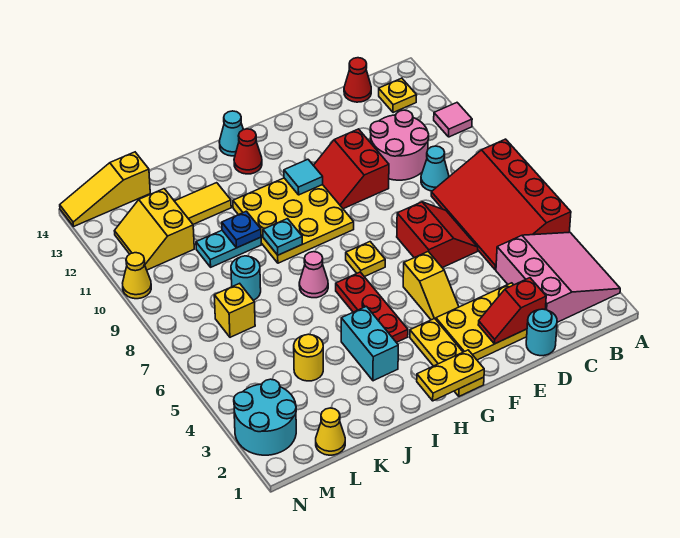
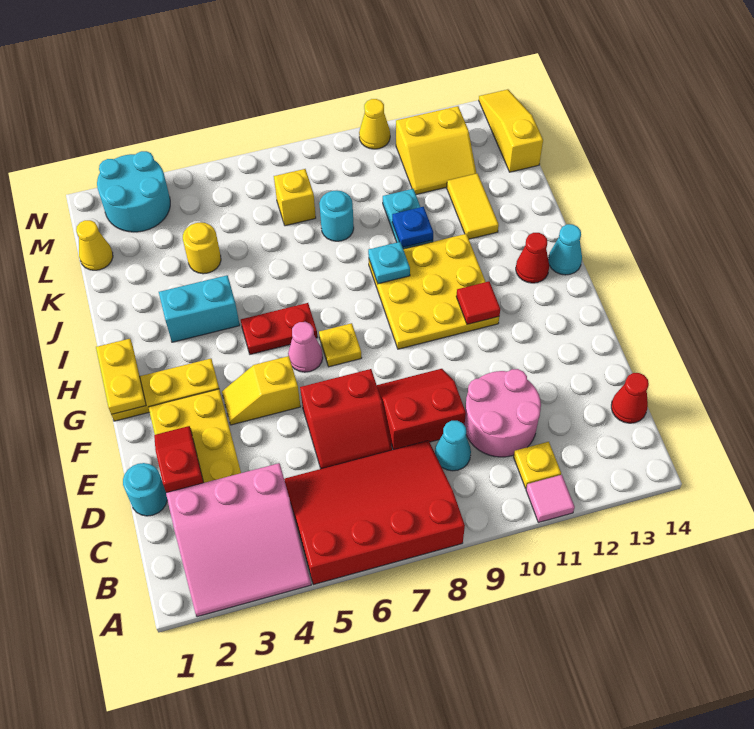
yellow 1x1 plate [379,78,417,113] -> yellow 1x1 plate moved to [514,442,561,488]
red 2x2 slope [313,129,389,209] -> red 2x2 slope moved to [377,369,466,450]
cyan 1x1 tile [284,159,323,195] -> red 1x1 tile [456,281,500,324]
red 1x3 plate [336,272,408,342] -> red 1x2 plate [241,303,317,354]
pink 1x1 cone [299,252,328,298] -> pink 1x1 cone moved to [288,322,323,372]
yellow 2x2 slope [114,189,194,270] -> yellow 2x2 slope turned to [396,106,477,195]

